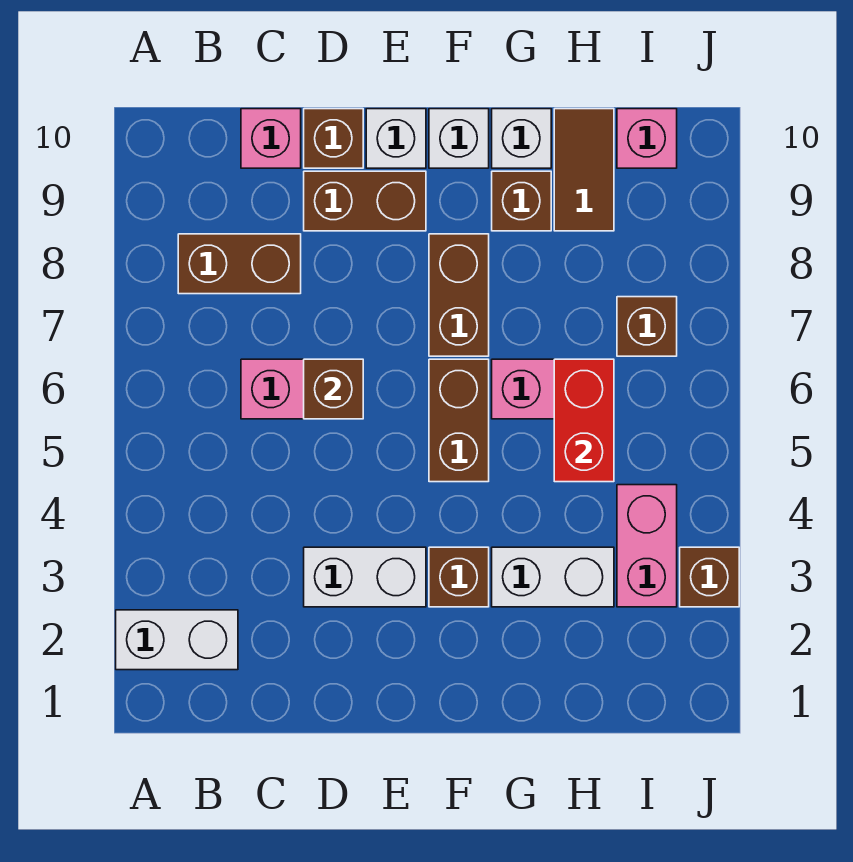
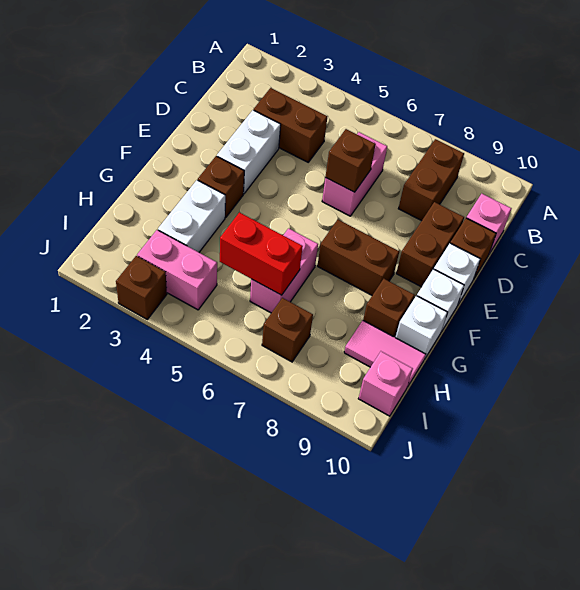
white 1x2 brick [116,610,238,670] -> none
brown 1x2 brick [429,359,489,482] -> brown 1x2 brick moved to [254,88,327,162]
brown 1x2 tile [554,109,614,231] -> pink 1x2 tile [344,321,426,387]

